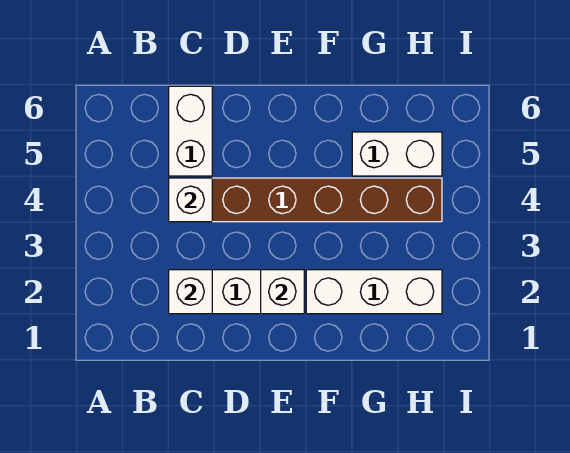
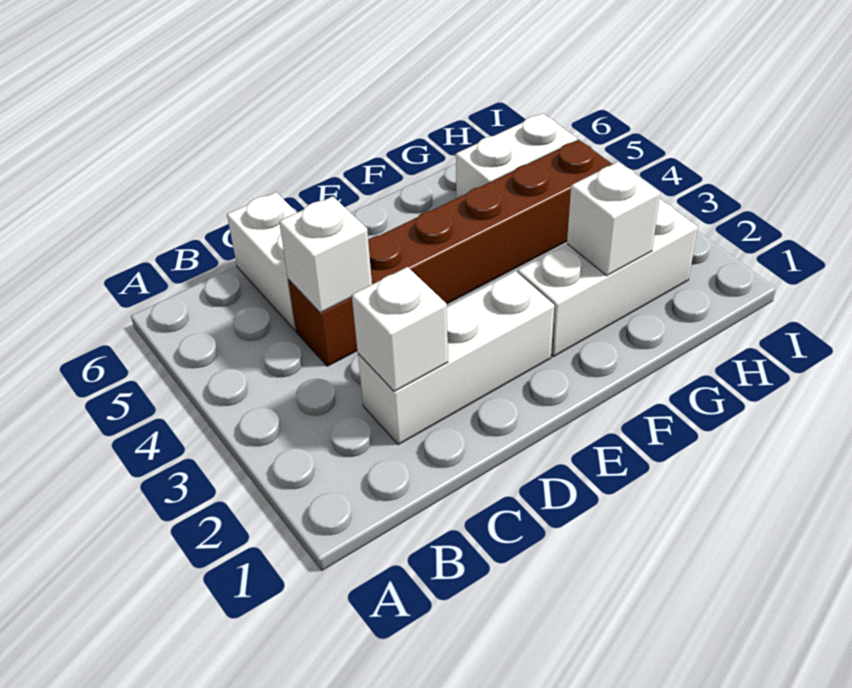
white 1x1 brick [261,270,304,314] -> white 1x1 brick moved to [567,162,660,276]

